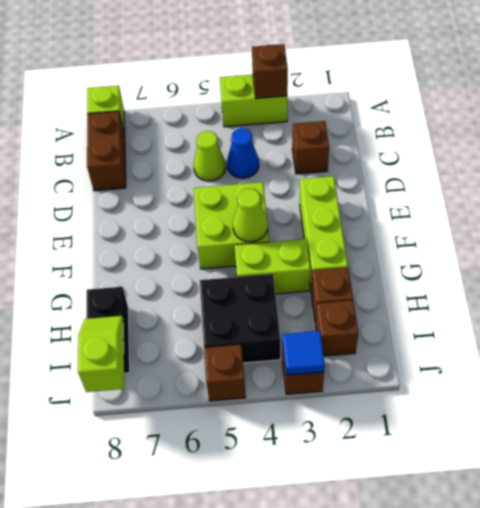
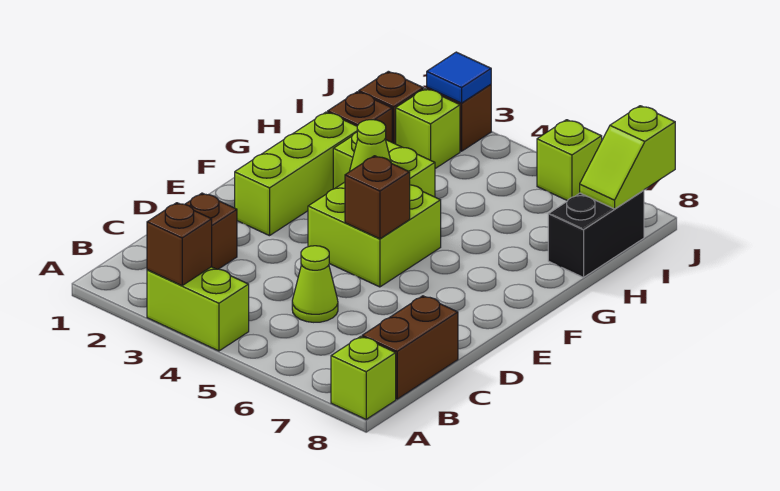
blue 1x1 cone [227,128,259,178] -> none
black 2x2 brick [200,274,280,363] -> none
none -> lime 1x1 brick [396,89,460,169]
brown 1x1 brick [204,345,246,401] -> brown 1x1 brick moved to [345,156,410,239]
none -> lime 1x1 brick [537,120,602,201]

